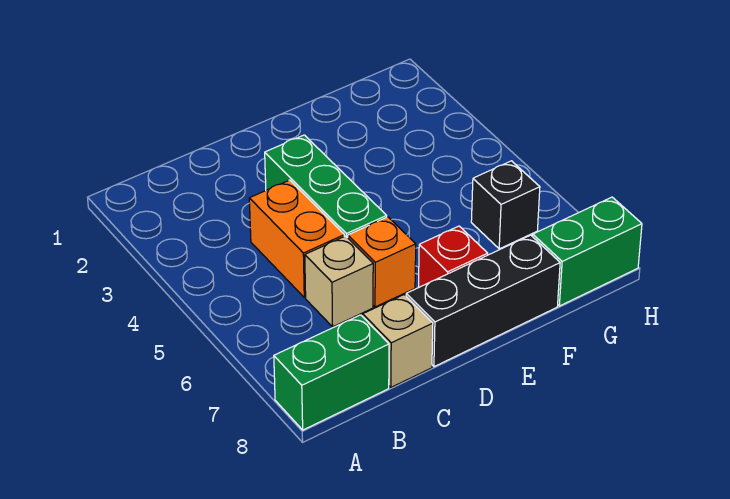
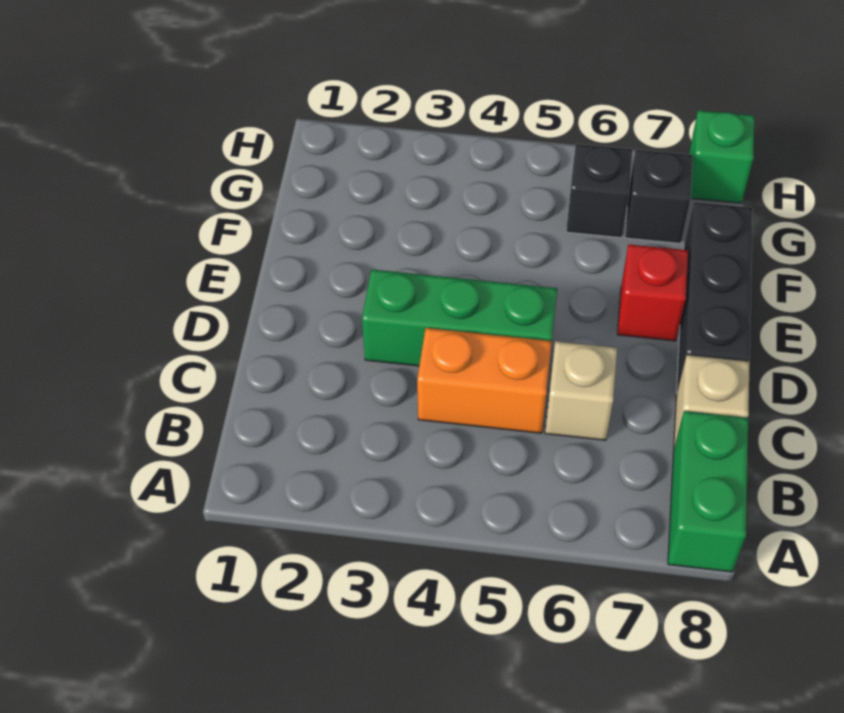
orange 1x1 brick [348,217,416,307] -> none
none -> black 1x1 brick [625,150,693,244]
green 1x2 brick [533,197,642,306] -> green 1x1 brick [689,110,754,203]

